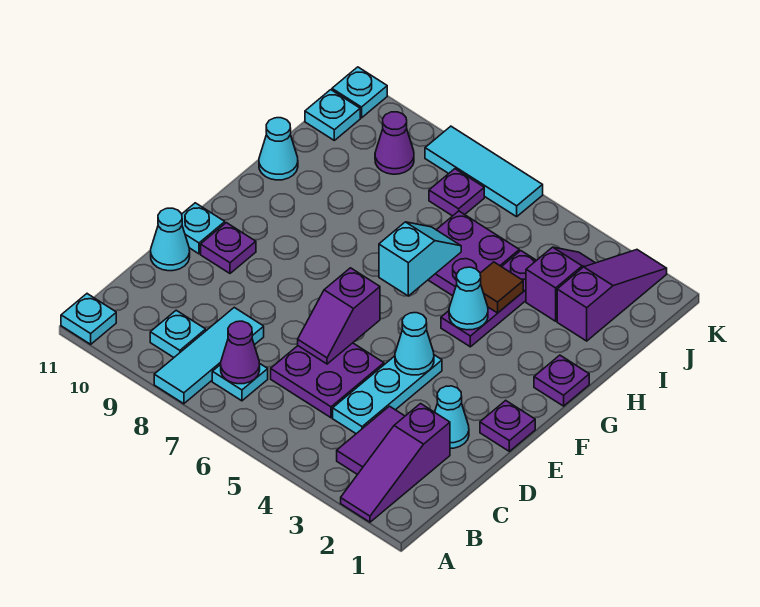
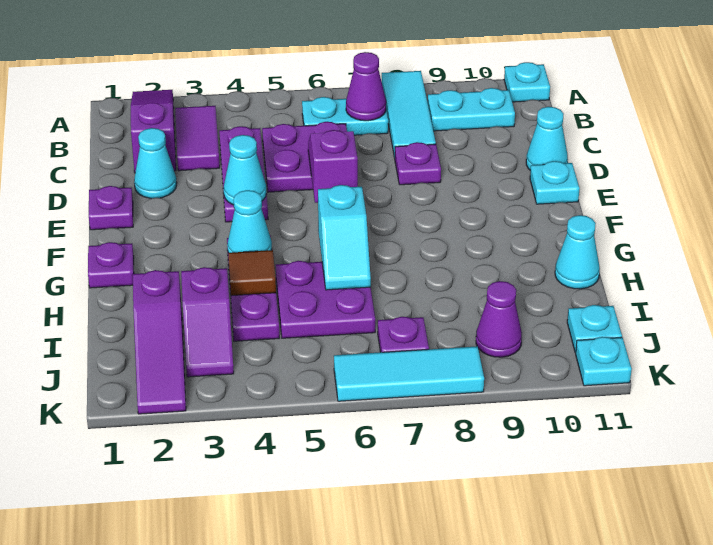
cyan 1x1 plate [212,363,268,401] -> cyan 1x2 plate [302,97,388,135]
cyan 1x1 plate [150,310,206,357] -> cyan 1x2 plate [428,88,515,131]
cyan 1x3 plate [333,355,442,434] -> purple 1x3 plate [219,126,268,222]
purple 1x1 plate [201,223,256,273] -> purple 1x1 plate moved to [395,142,441,185]

